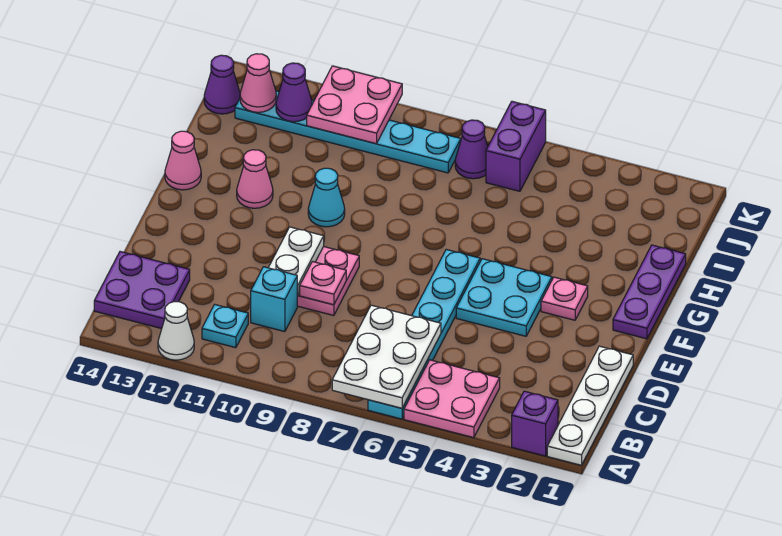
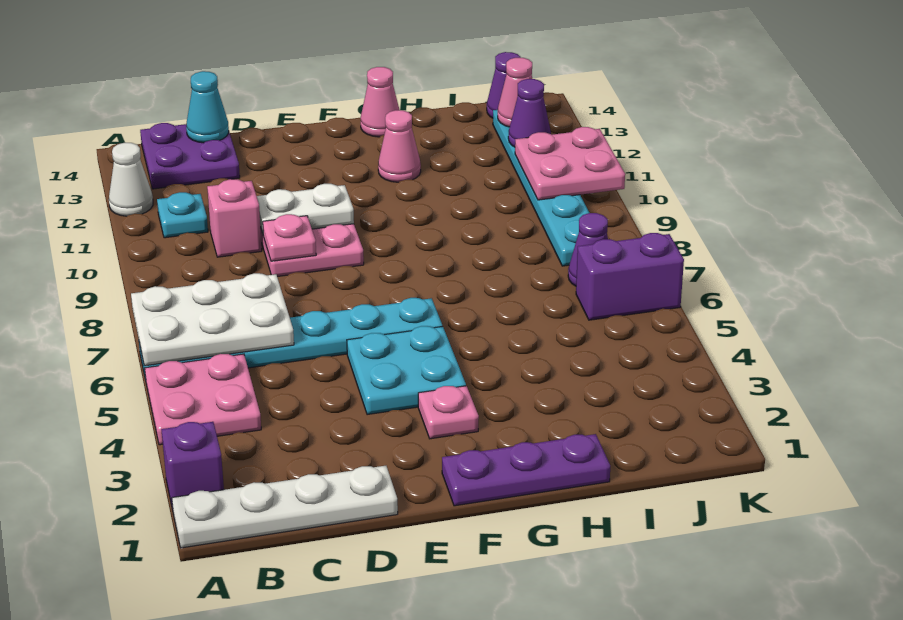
cyan 1x1 brick [251,267,297,332] -> pink 1x1 brick [207,179,262,257]
cyan 1x1 cone [308,168,345,227] -> cyan 1x1 cone moved to [186,71,229,143]

